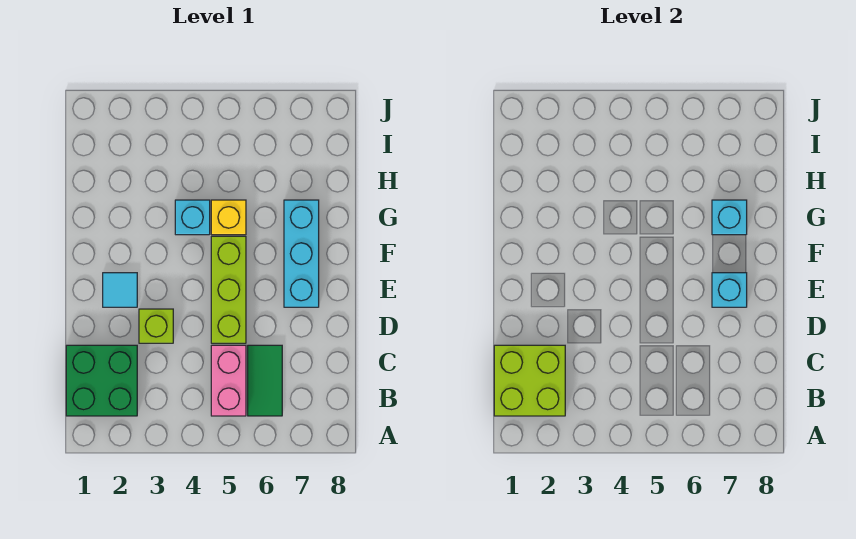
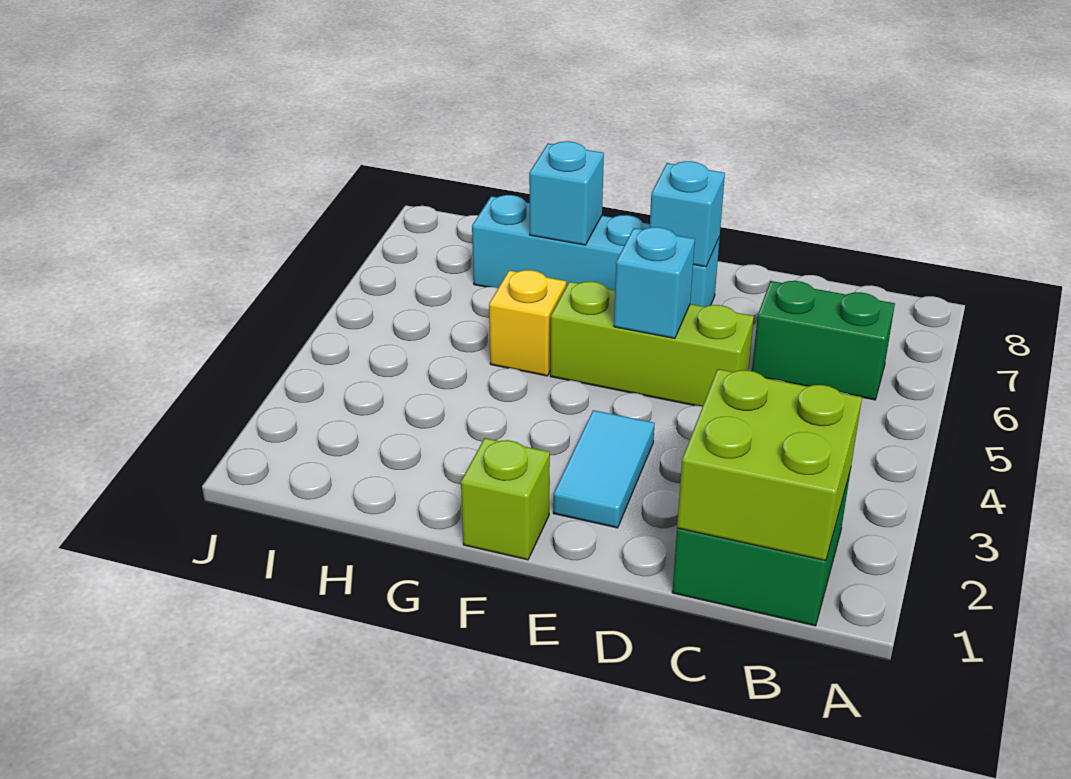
pink 1x2 brick [211,345,246,416] -> none
green 1x2 tile [248,345,282,416] -> green 1x2 brick [752,281,895,400]
lime 1x1 brick [139,309,173,343] -> lime 1x1 brick moved to [461,438,550,560]
cyan 1x1 tile [103,273,137,307] -> cyan 1x2 tile [553,410,655,528]
cyan 1x3 brick [284,200,319,307] -> cyan 1x4 brick [472,195,720,307]
cyan 1x1 brick [175,200,210,235] -> cyan 1x1 brick moved to [614,227,695,338]

